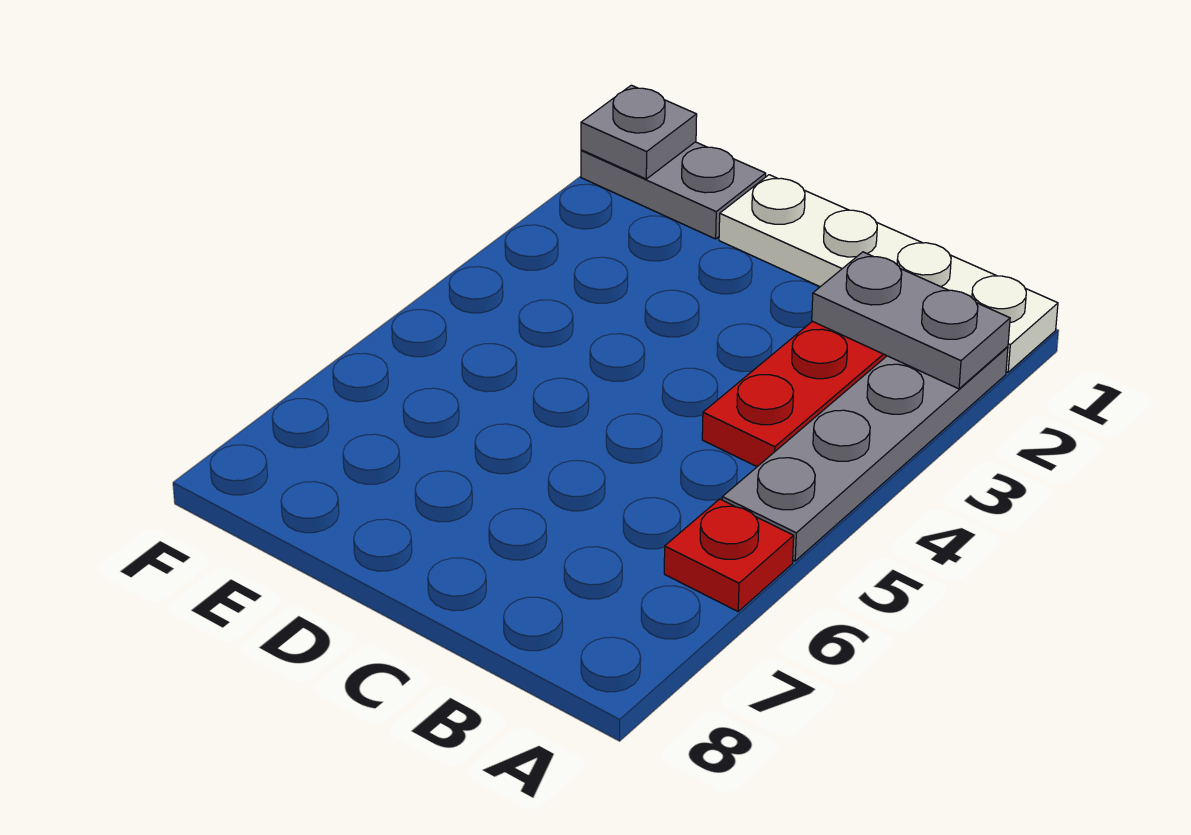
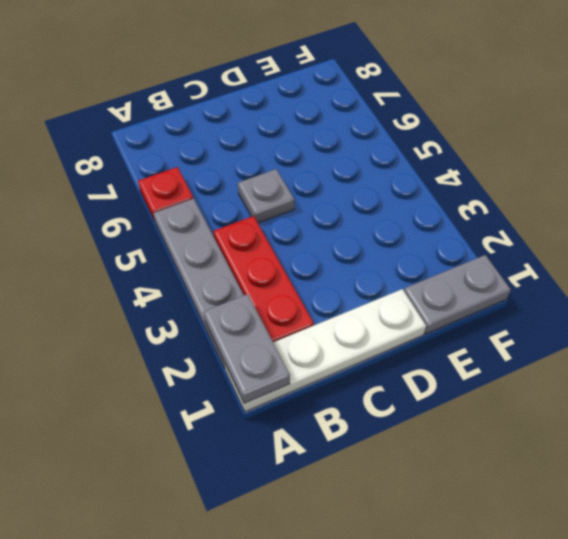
grey 1x2 plate [812,252,1010,389] -> grey 1x2 plate turned to [203,294,290,403]
grey 1x1 plate [581,85,697,179] -> grey 1x1 plate moved to [238,169,294,223]

